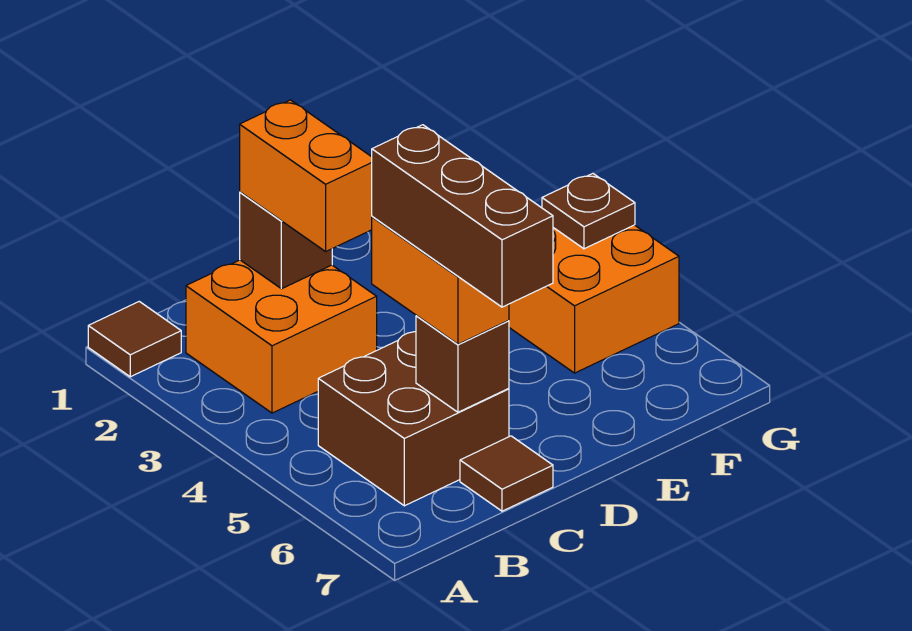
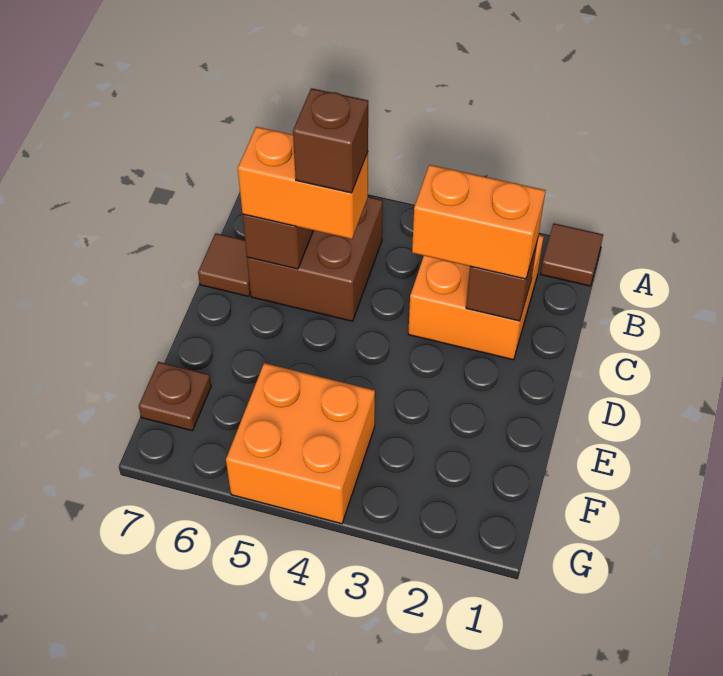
brown 1x3 brick [372,125,553,307] -> brown 1x1 brick [293,88,368,193]
brown 1x1 plate [542,174,635,249] -> brown 1x1 plate moved to [139,362,211,431]

